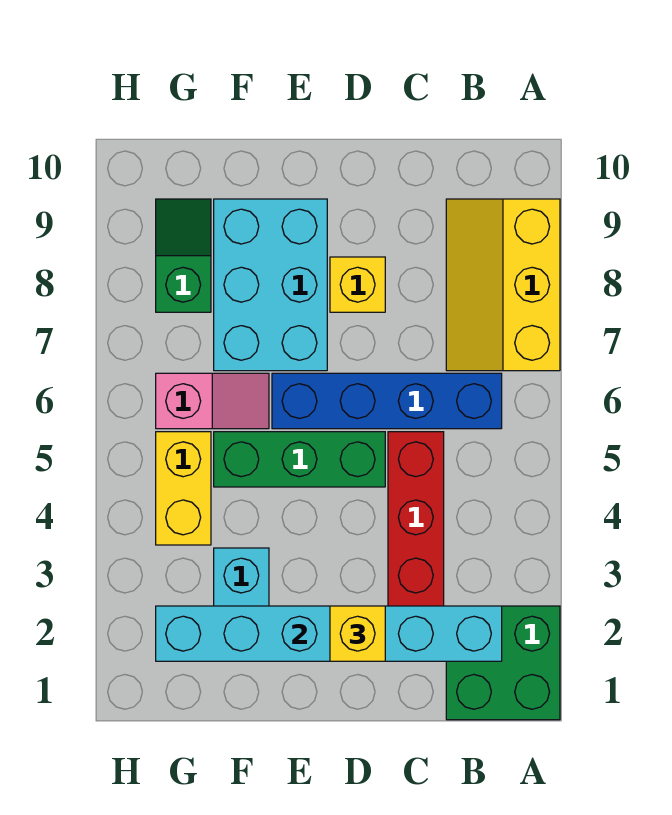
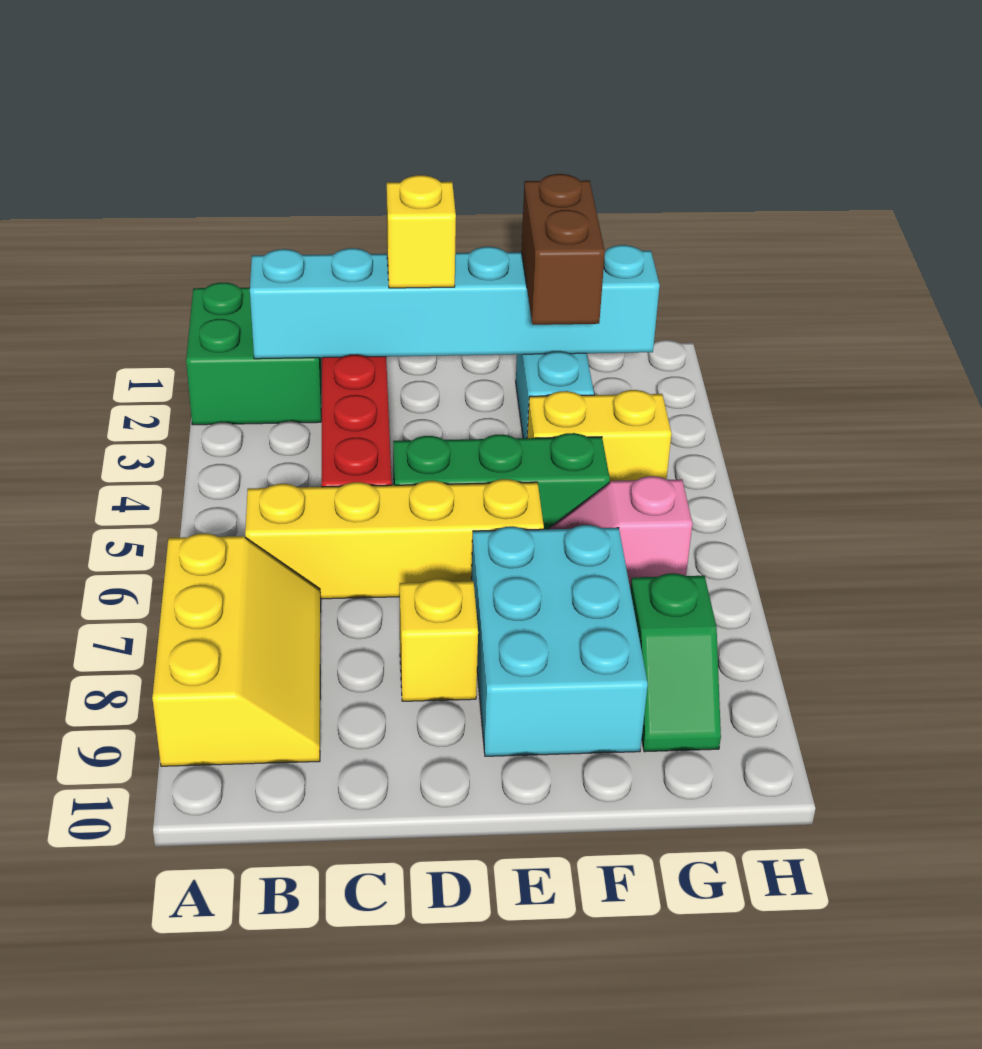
blue 1x4 brick [272,373,502,429] -> yellow 1x4 brick [245,479,544,599]
none -> brown 1x2 brick [521,174,605,325]
yellow 1x2 brick [156,432,211,545] -> yellow 1x2 brick turned to [527,390,672,482]

